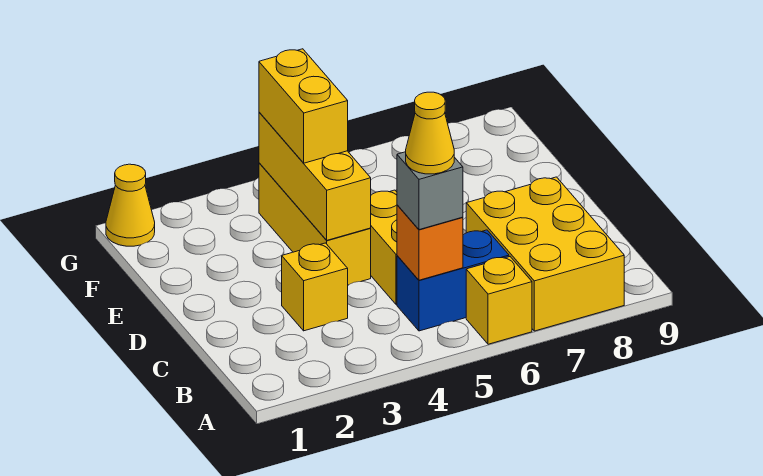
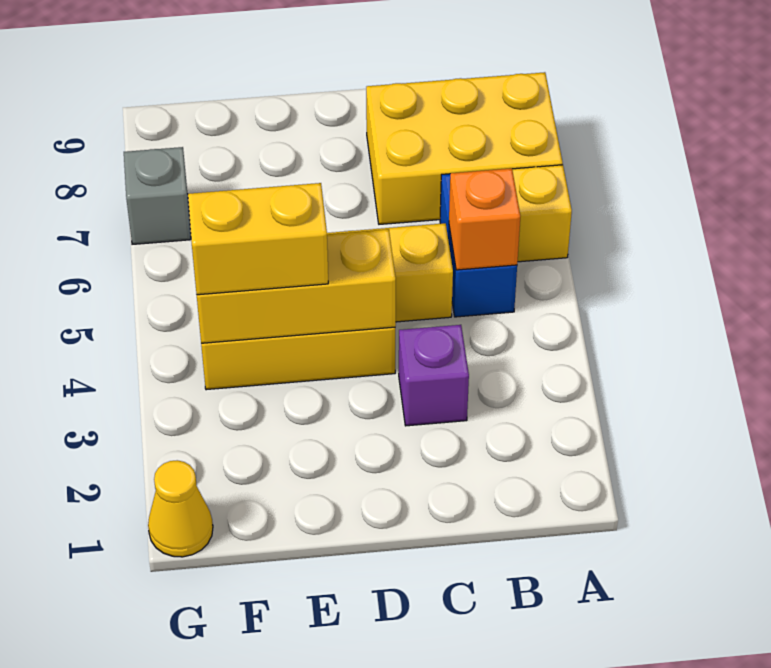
grey 1x1 brick [397,152,463,230] -> grey 1x1 brick moved to [124,147,191,244]
yellow 1x1 cone [406,92,454,174] -> none
yellow 1x1 brick [282,243,348,331] -> purple 1x1 brick [399,325,469,426]

